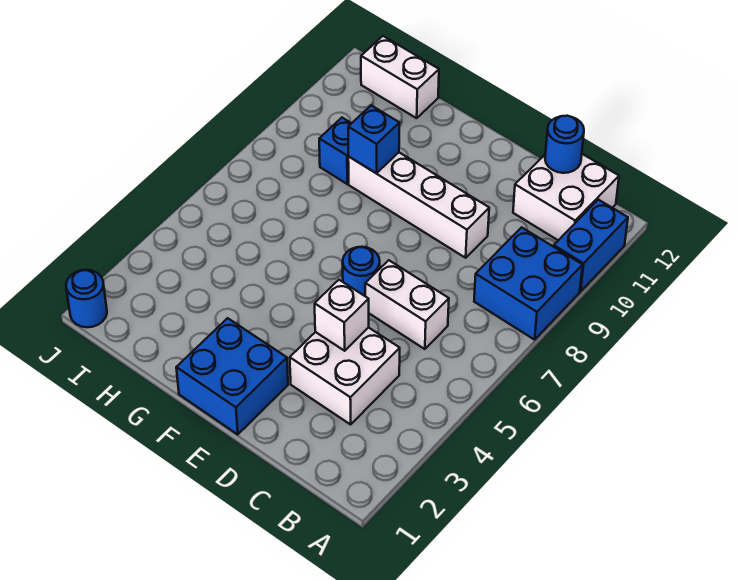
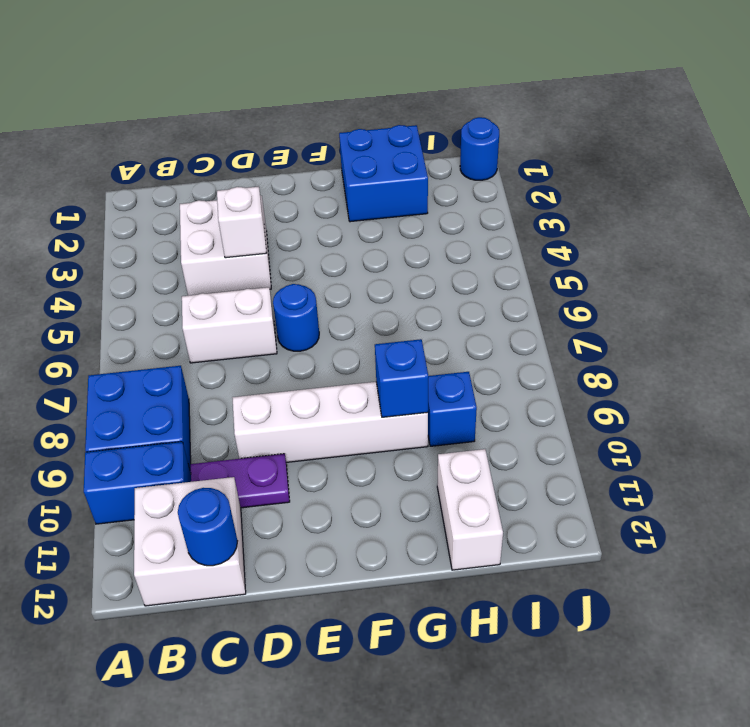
blue 1x2 brick [554,200,628,291] -> blue 1x2 brick turned to [84,442,191,524]
none -> purple 1x2 plate [191,454,290,508]
blue 2x2 brick [176,318,288,434] -> blue 2x2 brick moved to [339,125,428,222]
white 1x2 brick [361,36,439,118] -> white 1x2 brick turned to [437,449,503,570]

